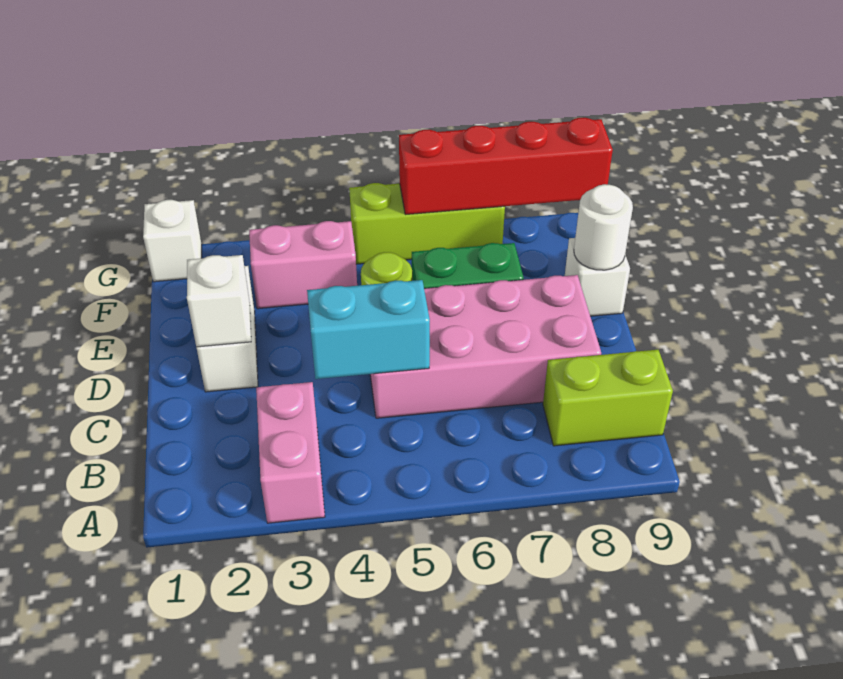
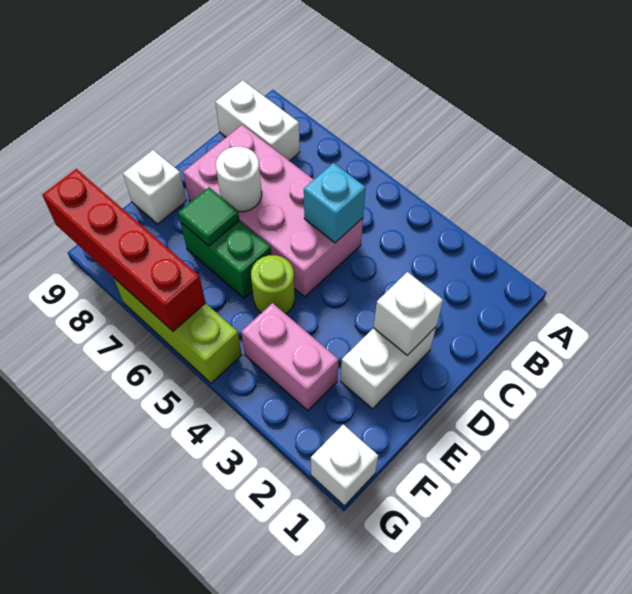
pink 1x2 brick [256,382,325,523] -> none
lime 1x2 brick [543,350,673,446] -> white 1x2 brick [215,80,300,161]
cyan 1x2 brick [307,280,430,379] -> cyan 1x1 brick [304,163,366,243]
none -> green 1x1 tile [178,187,239,246]
white 1x1 round brick [574,184,633,270] -> white 1x1 round brick moved to [216,147,262,212]

